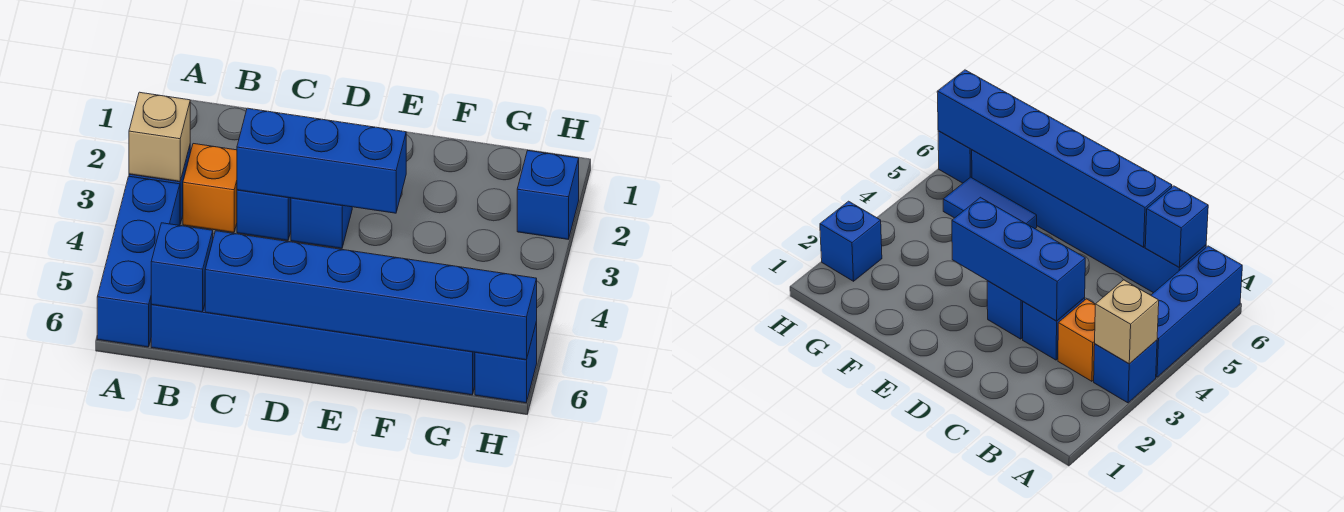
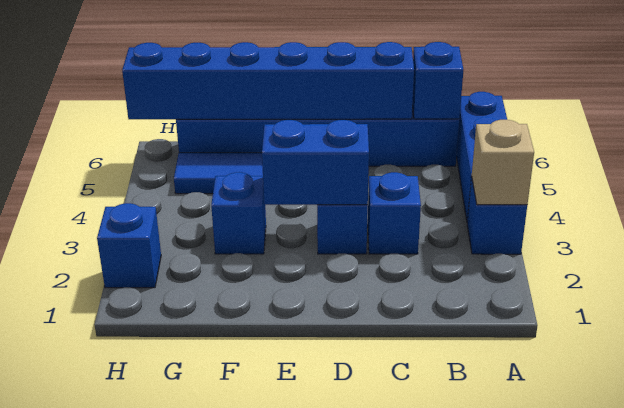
orange 1x1 brick [183,144,237,232] -> none
blue 1x3 brick [237,108,406,213] -> blue 1x2 brick [262,120,369,205]
blue 1x1 brick [475,322,537,403] -> blue 1x1 brick moved to [211,172,266,254]

